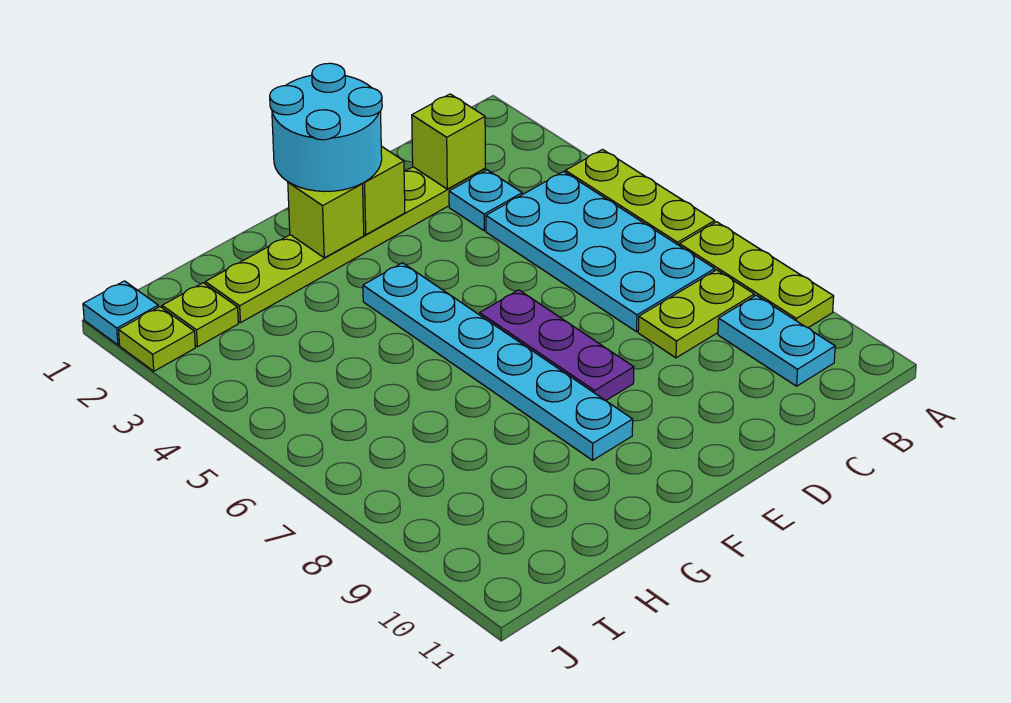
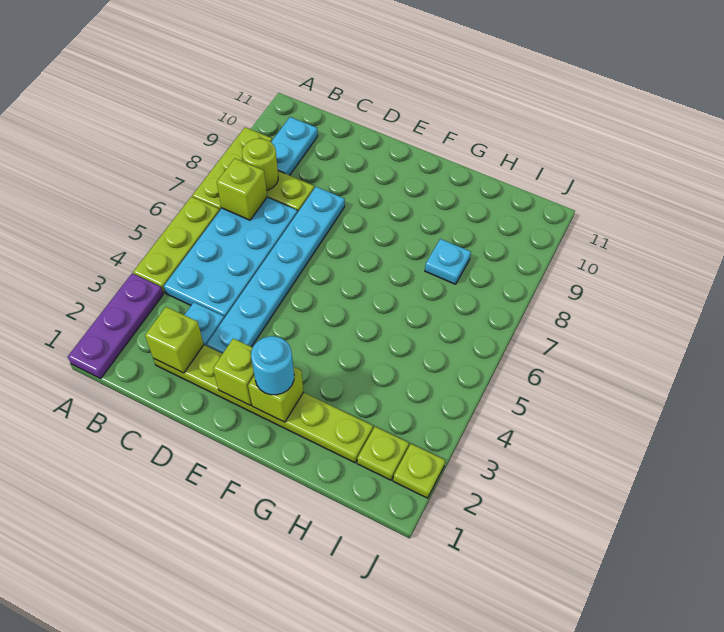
none -> lime 1x1 brick [217,158,267,220]
none -> lime 1x1 round brick [242,138,278,190]
cyan 2x2 round brick [270,63,382,192] -> cyan 1x1 round brick [251,336,294,395]
purple 1x3 plate [480,290,634,401] -> purple 1x3 plate moved to [68,273,163,378]
cyan 1x6 plate [363,263,633,460] -> cyan 1x6 plate moved to [207,187,345,354]
cyan 1x1 plate [83,281,158,345] -> cyan 1x1 plate moved to [425,239,471,284]

